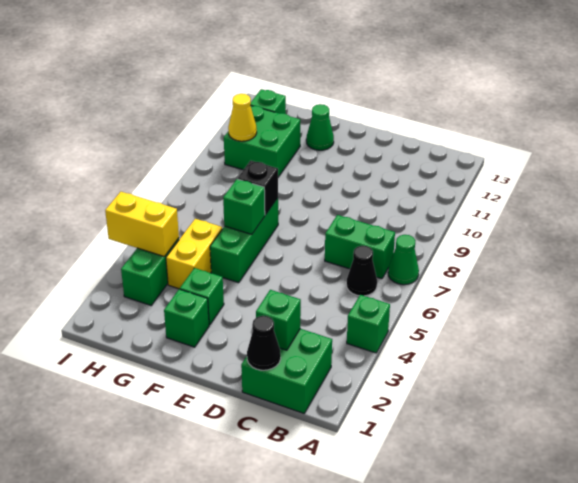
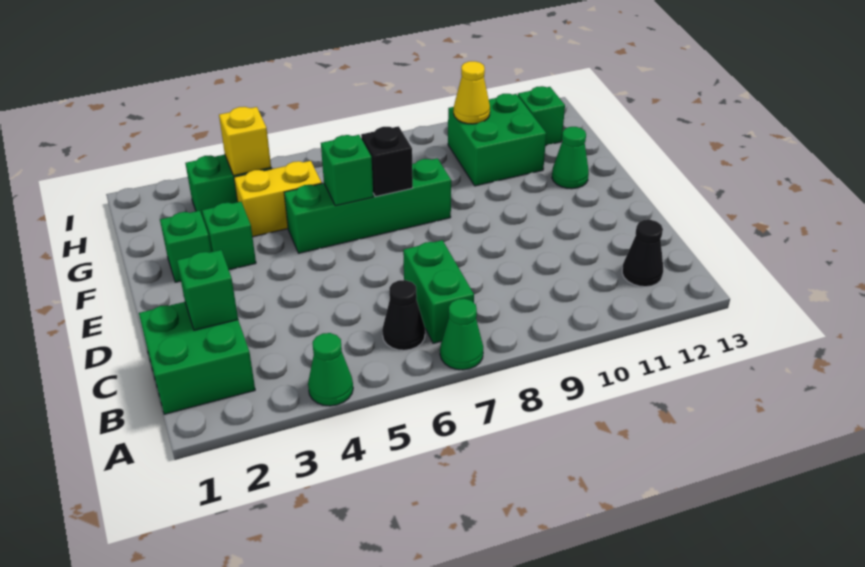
green 1x1 brick [347,295,390,353] -> green 1x1 cone [308,333,353,406]
black 1x1 cone [247,316,281,370] -> black 1x1 cone moved to [622,220,663,287]
green 1x3 brick [210,198,278,283] -> green 1x4 brick [284,158,451,253]
yellow 1x2 brick [105,192,179,257] -> yellow 1x1 brick [219,107,271,175]

